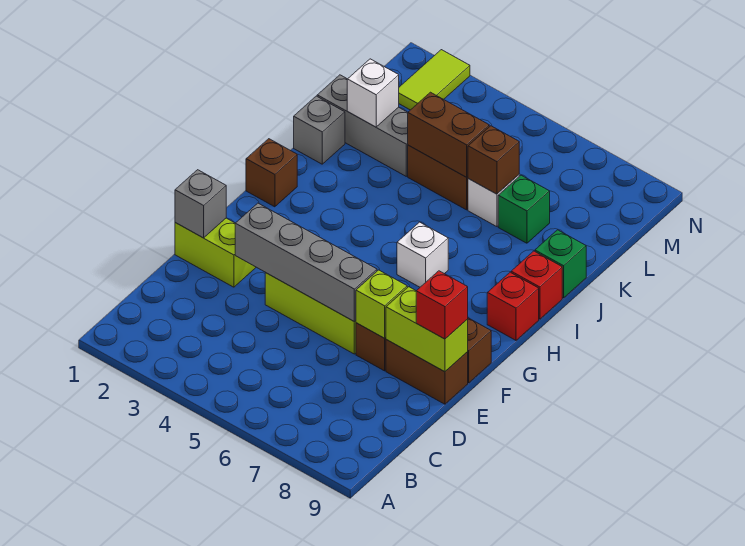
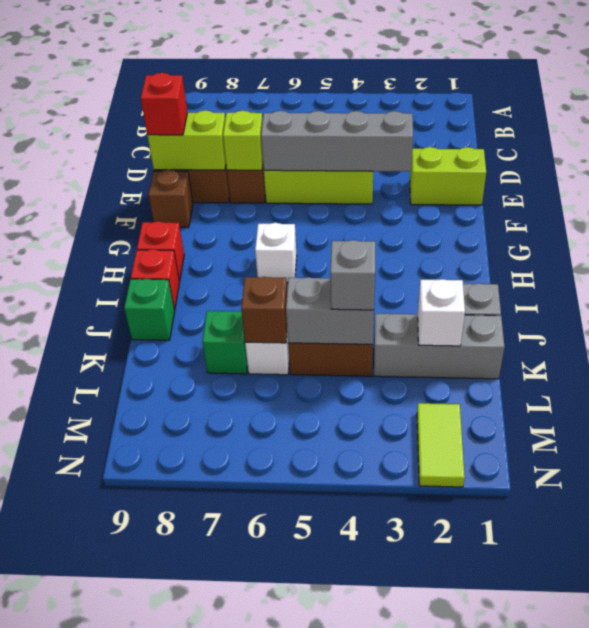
grey 1x1 brick [175,170,226,238] -> grey 1x1 brick moved to [330,240,375,310]
brown 1x1 brick [246,139,297,207] -> none
brown 1x2 brick [408,92,489,177] -> grey 1x2 brick [286,277,374,344]

